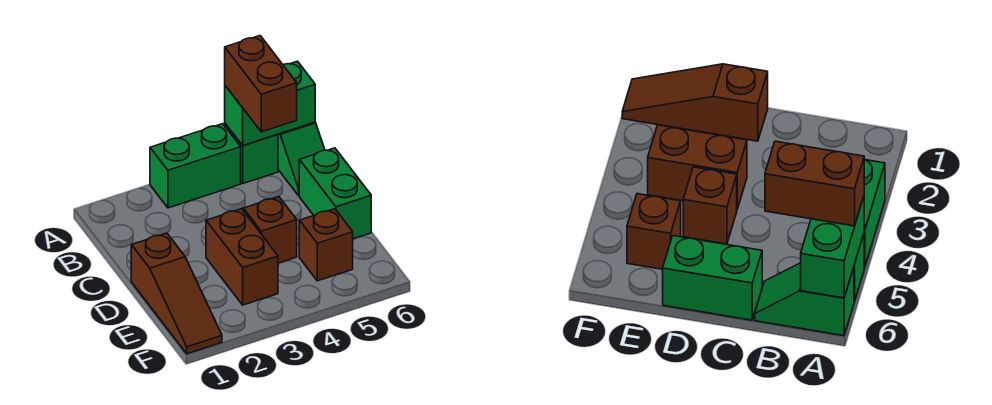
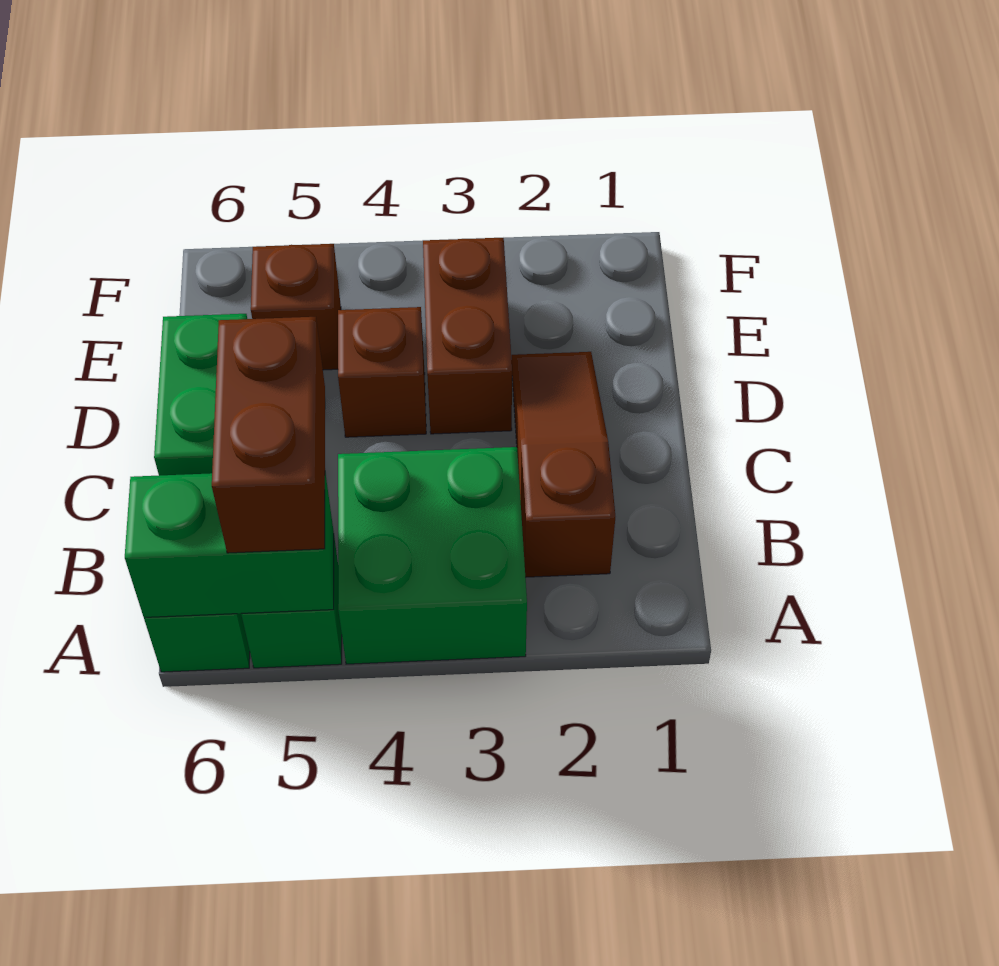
green 1x2 brick [150,124,241,208] -> green 2x2 brick [338,447,527,664]
brown 1x3 slope [131,233,222,354] -> brown 1x3 slope moved to [512,352,615,577]

